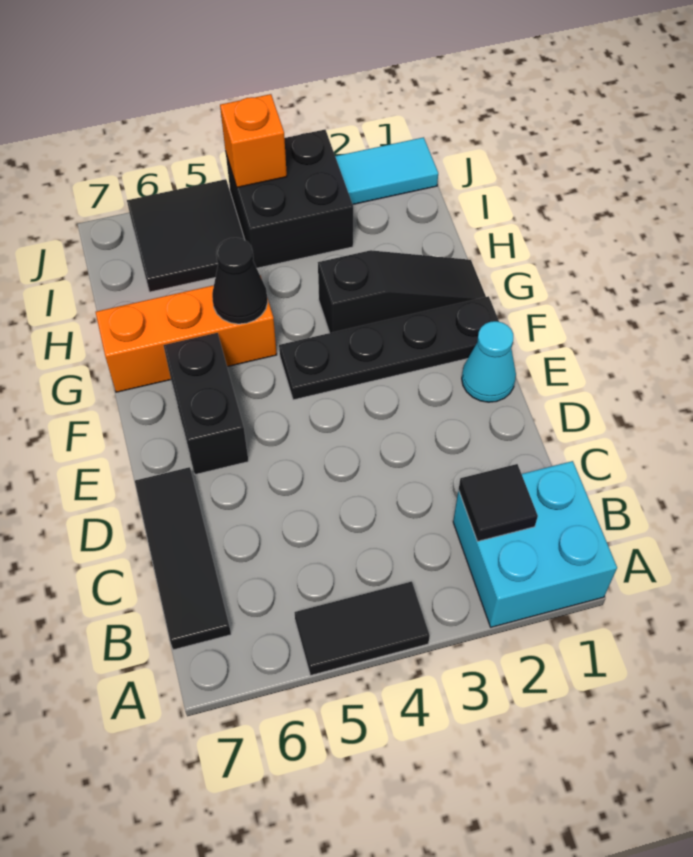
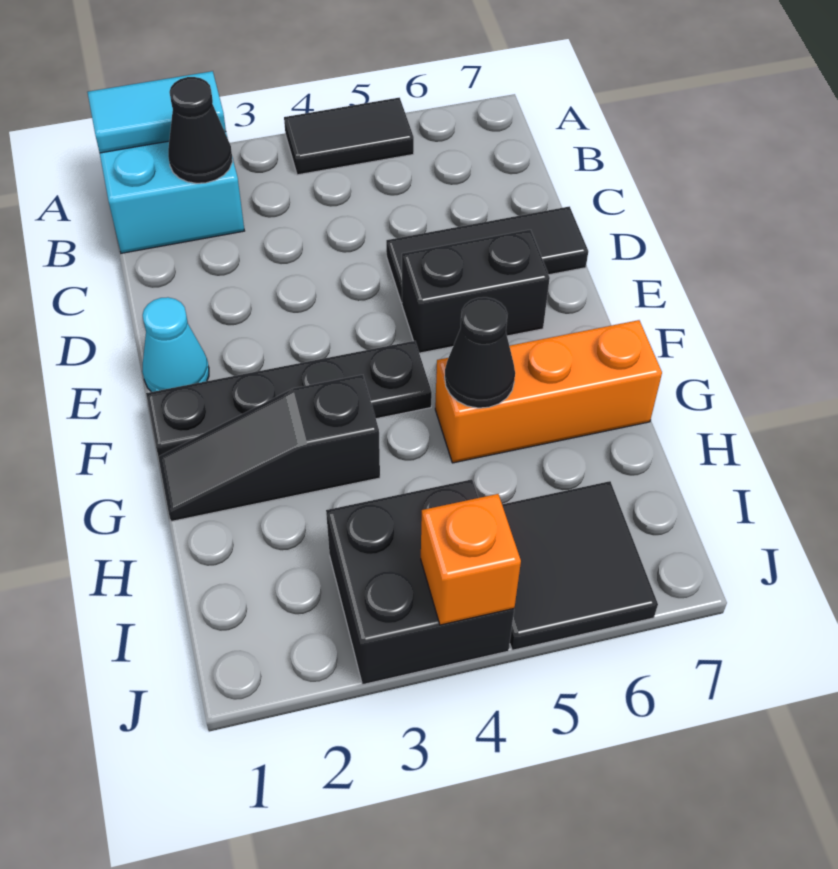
black 1x1 tile [459,464,538,541] -> black 1x1 cone [168,77,232,183]
black 1x3 tile [135,467,231,650] -> black 1x3 tile turned to [386,206,588,303]
black 1x2 brick [163,333,248,475] -> black 1x2 brick turned to [402,230,550,353]
cyan 1x2 tile [335,137,438,204] -> cyan 1x2 tile moved to [87,71,226,153]

